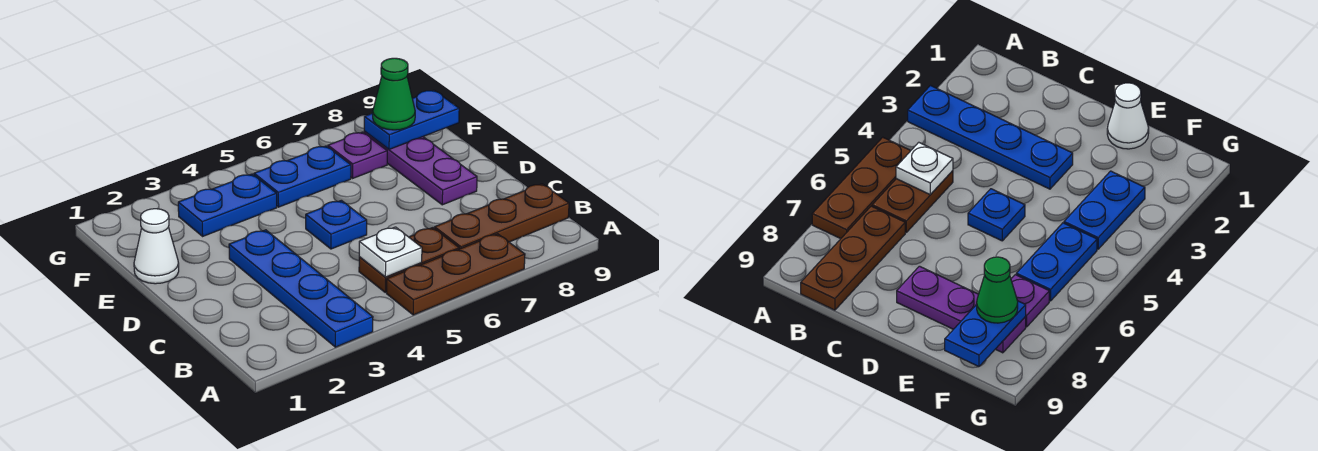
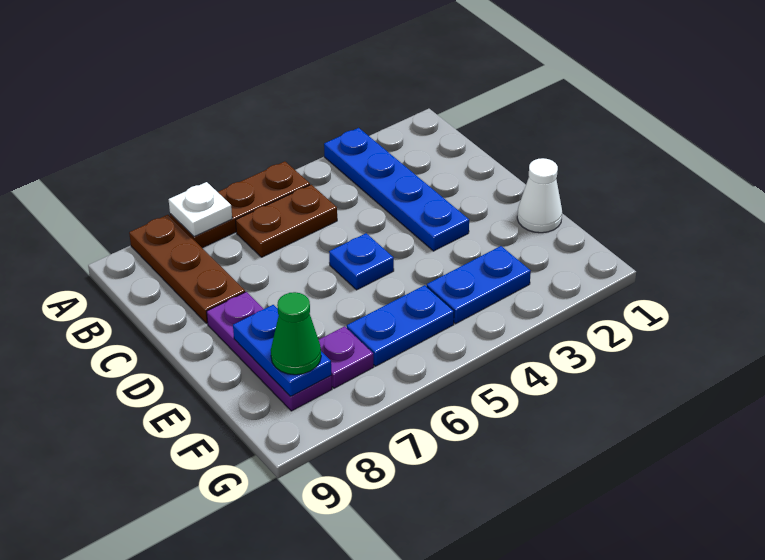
white 1x1 plate [359,227,422,277] -> white 1x1 plate moved to [168,182,232,237]
brown 1x3 plate [434,184,569,249] -> brown 1x3 plate turned to [129,215,245,323]
blue 1x2 plate [364,90,459,149] -> blue 1x2 plate turned to [233,305,331,397]

